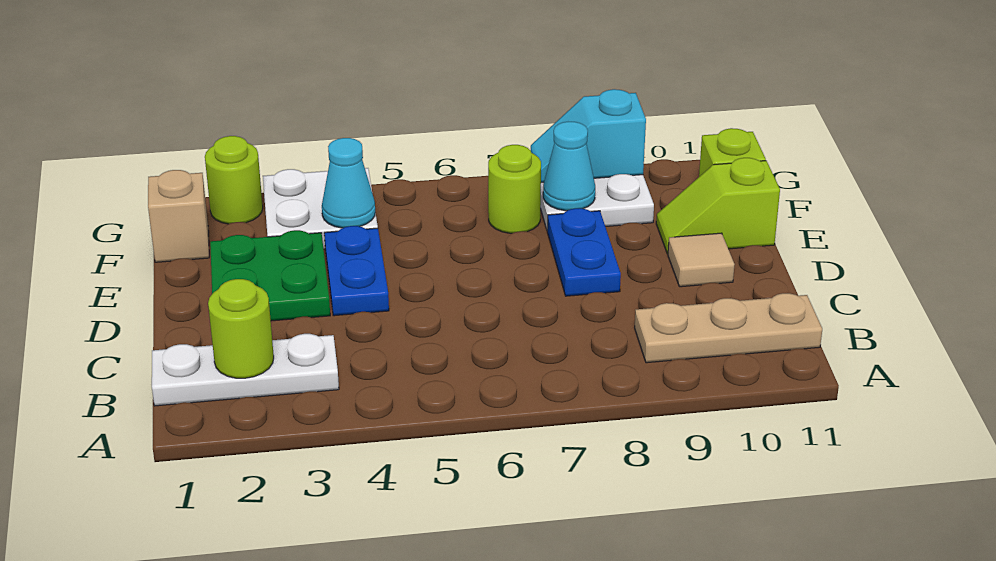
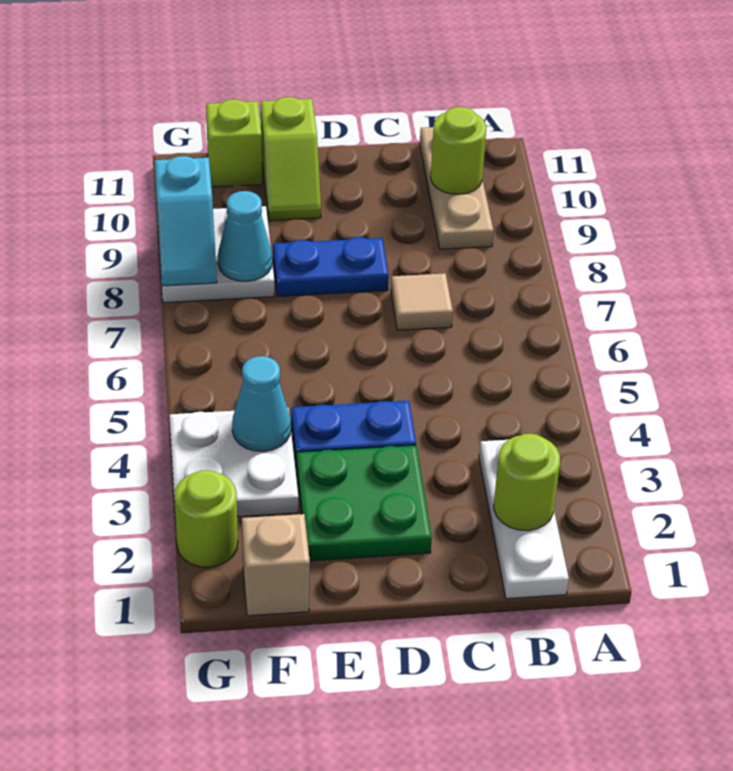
tan 1x1 tile [668,233,735,287] -> tan 1x1 tile moved to [391,273,453,330]
lime 1x1 round brick [488,145,541,233] -> lime 1x1 round brick moved to [431,107,486,194]

